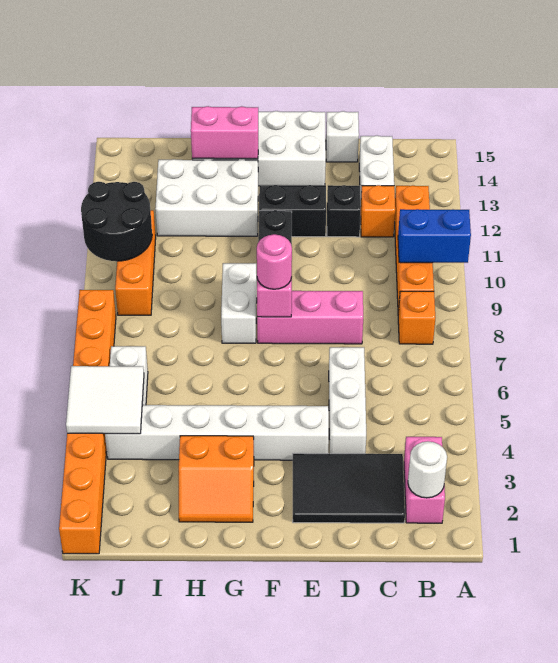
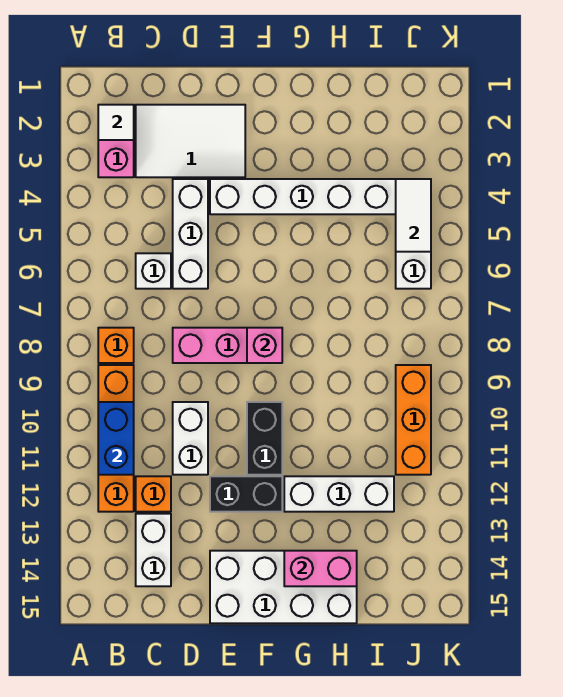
blue 1x2 brick [398,209,471,263] -> blue 1x2 brick turned to [98,402,134,475]
white 1x1 round brick [408,441,447,498] -> white 1x1 tile [98,105,134,140]
black 2x3 tile [293,453,405,523] -> white 2x3 tile [136,105,245,177]
black 1x1 brick [327,185,361,237] -> none
white 1x1 brick [326,111,359,162] -> white 1x1 brick moved to [136,253,171,289]
pink 1x1 round brick [257,234,292,289] -> none
orange 2x2 slope [179,436,254,522] -> none
white 1x2 brick [221,263,257,343] -> white 1x2 brick moved to [173,402,208,475]
white 2x3 brick [155,159,258,236] -> white 1x3 brick [284,476,394,512]
white 2x2 tile [66,366,144,434] -> white 1x2 tile [396,179,431,252]
black 2x2 round brick [81,182,152,261] -> none
orange 1x8 brick [59,290,116,554] -> none

